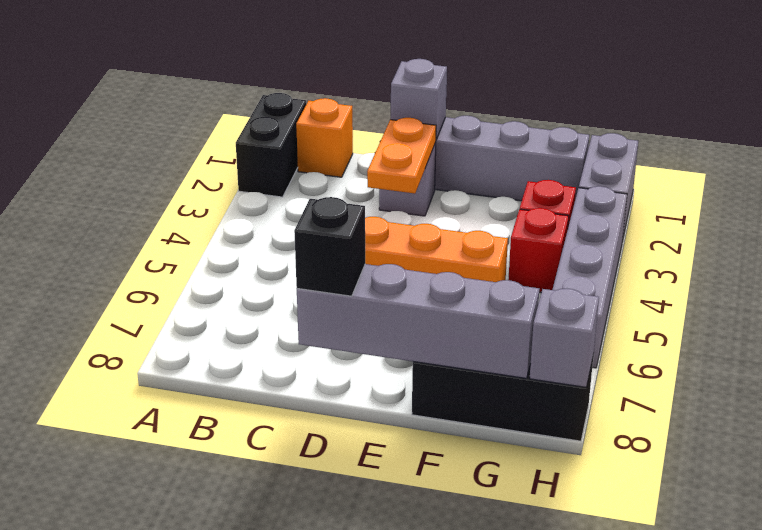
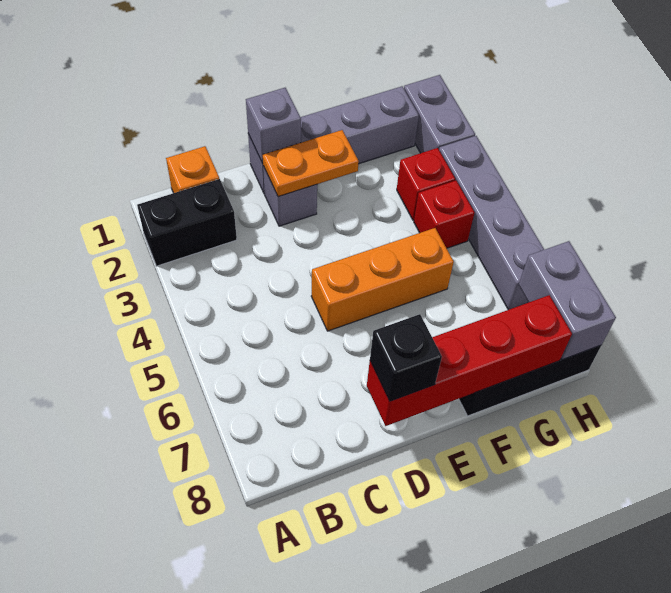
black 1x2 brick [236,93,306,197] -> black 1x2 brick turned to [137,179,237,266]
orange 1x2 plate [367,118,436,194] -> orange 1x2 plate turned to [263,130,359,197]
grey 1x4 brick [297,264,539,378] -> red 1x4 brick [367,295,572,426]
grey 1x1 brick [530,288,599,387] -> grey 1x2 brick [519,241,616,360]

